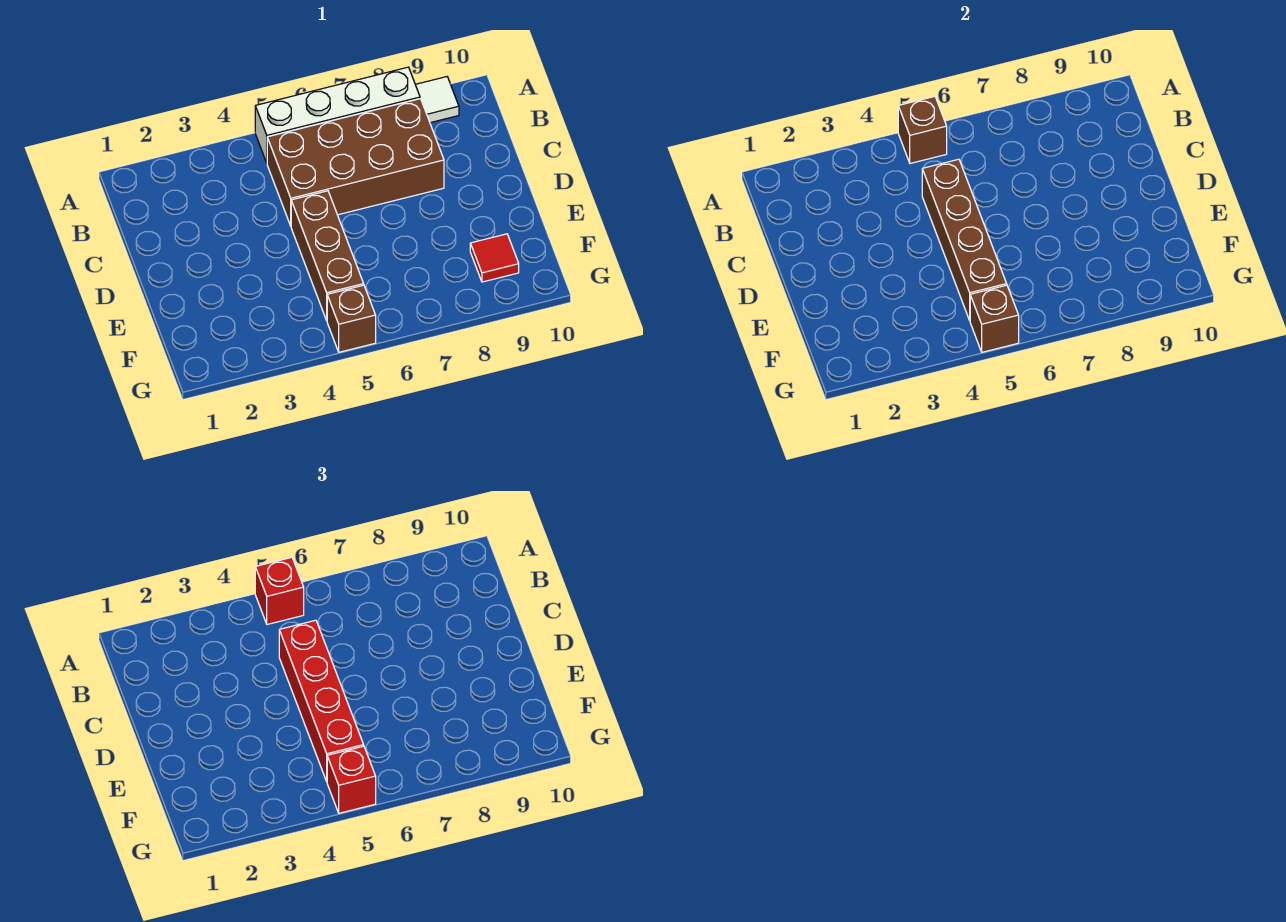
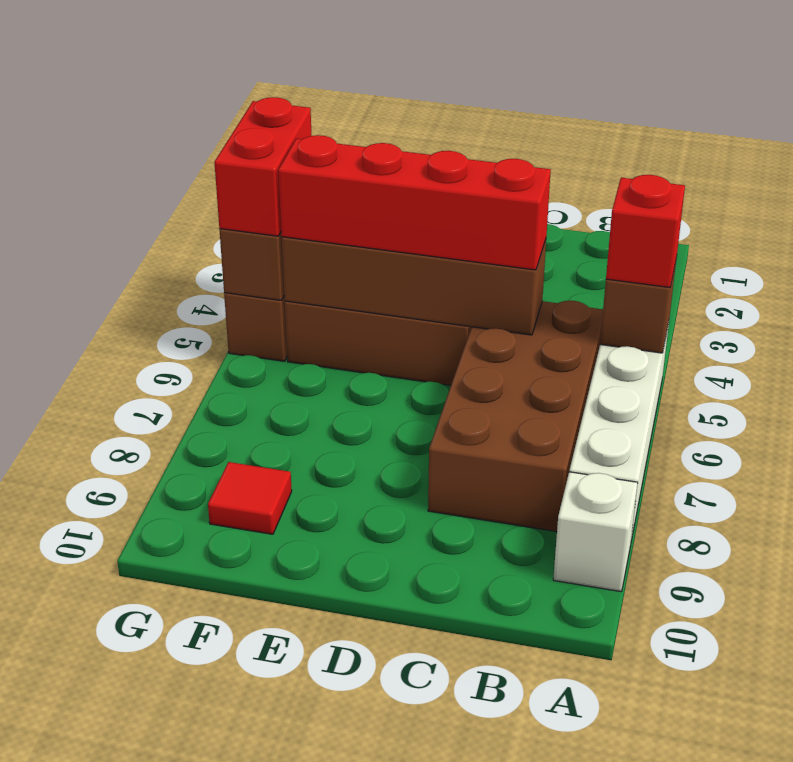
white 1x1 tile [415,77,459,123] -> white 1x1 brick [553,472,638,592]
red 1x1 brick [327,746,376,813] -> red 1x2 brick [214,97,312,236]

